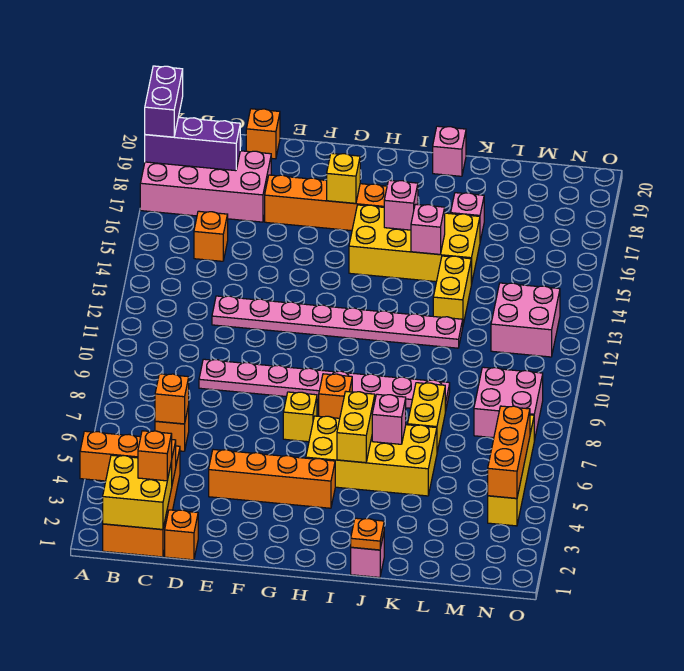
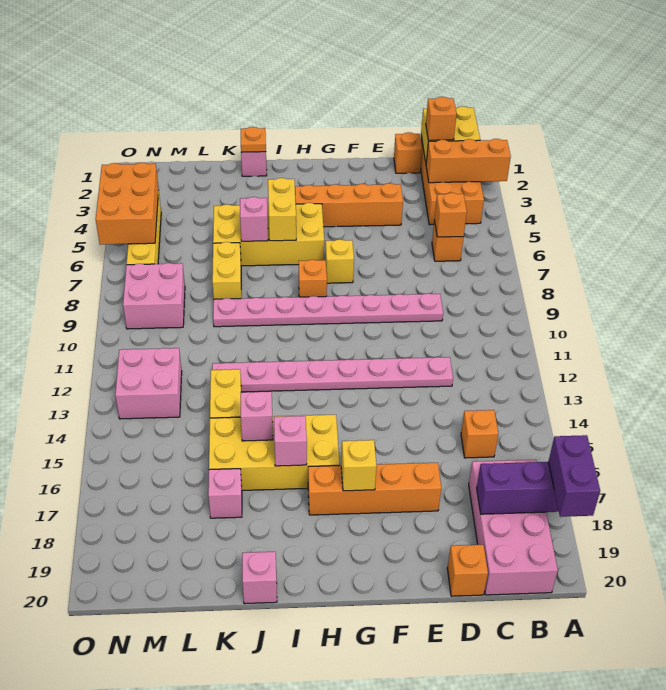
pink 2x4 brick [140,151,271,222] -> pink 2x4 brick turned to [469,460,558,595]
orange 1x3 brick [488,406,530,498] -> orange 2x3 brick [96,163,159,245]

